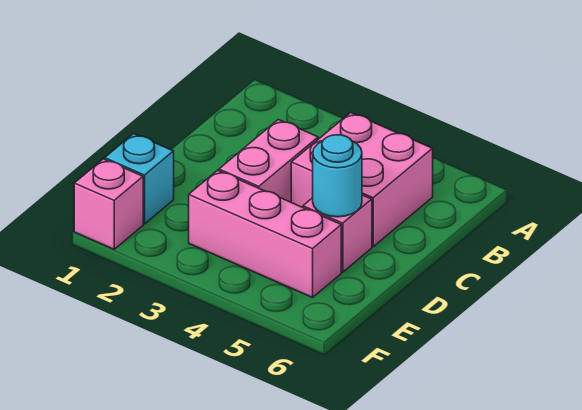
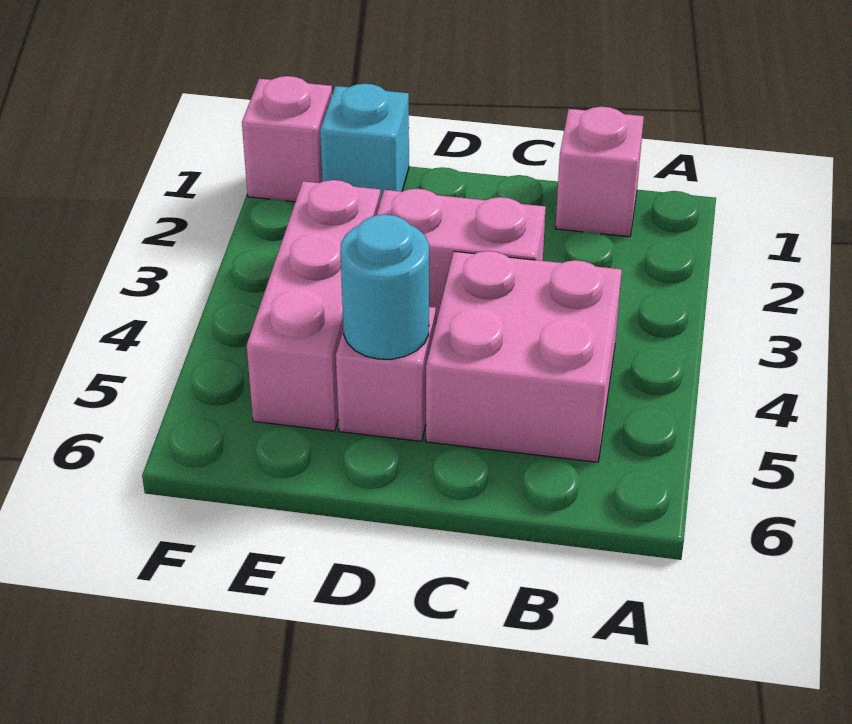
none -> pink 1x1 brick [555,107,644,237]

